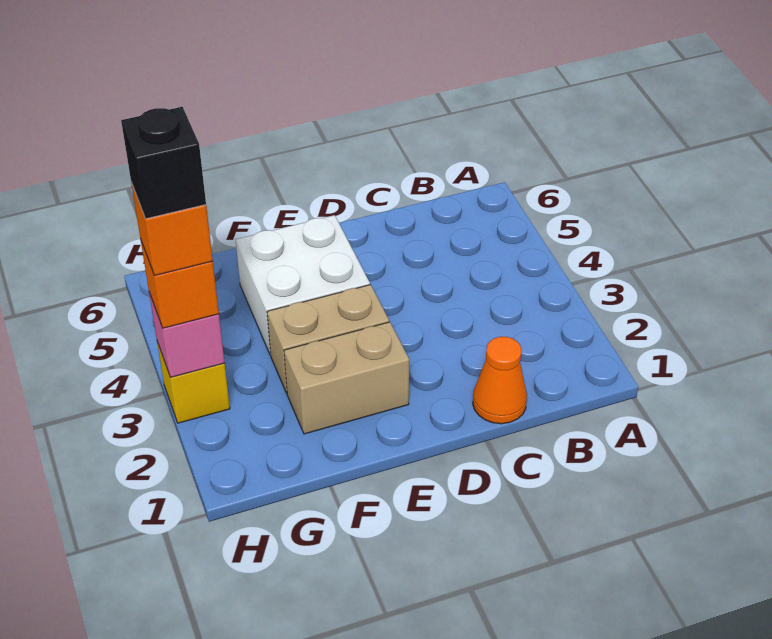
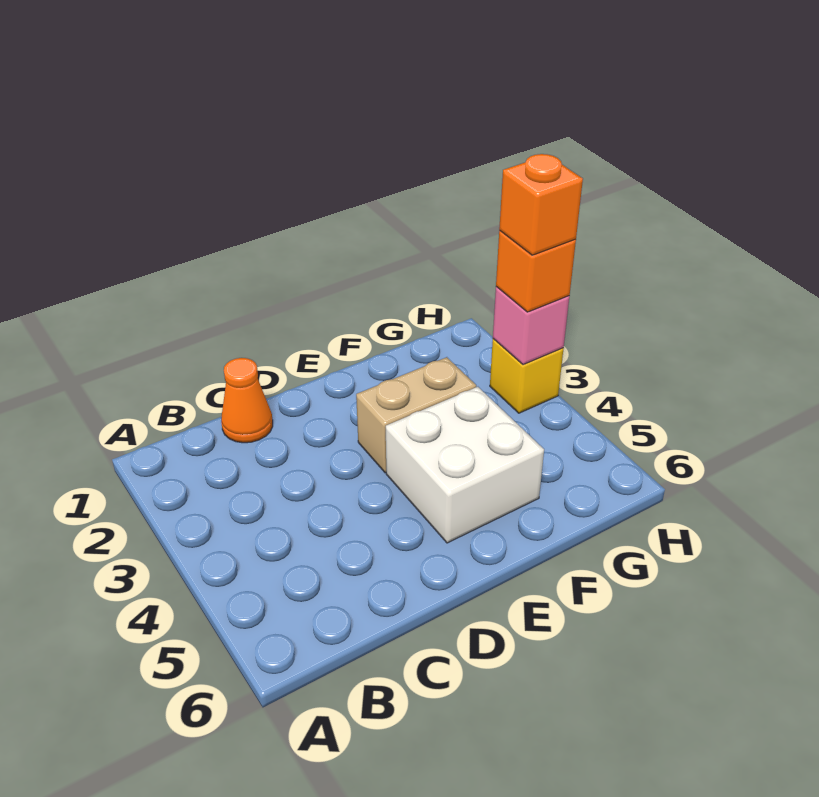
tan 1x2 brick [284,322,409,434] -> none
black 1x1 brick [121,107,206,219] -> none

